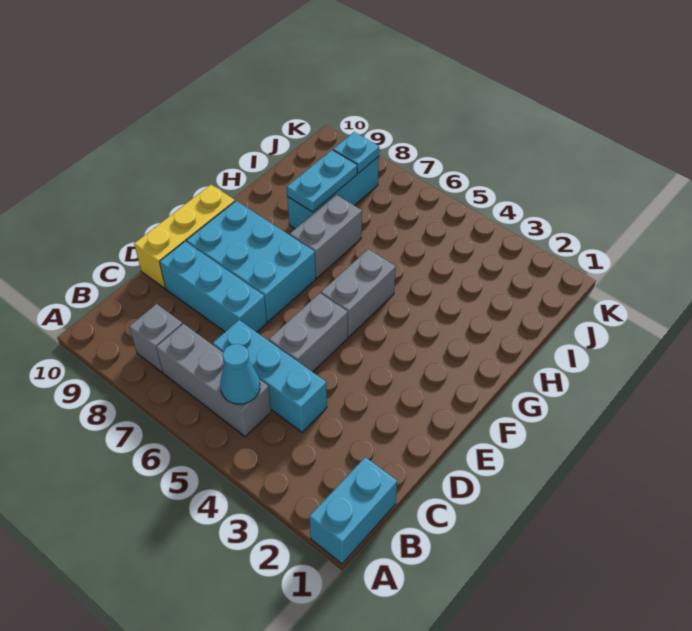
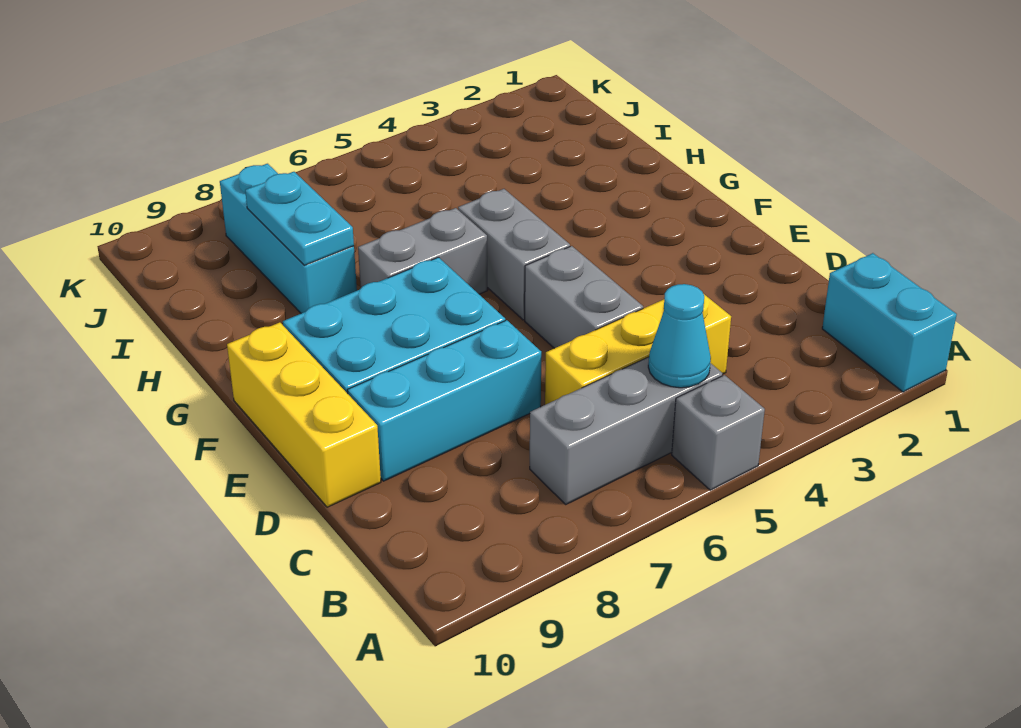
grey 1x1 brick [129,304,182,372] -> grey 1x1 brick moved to [672,375,765,490]
cyan 1x3 brick [213,320,327,432] -> yellow 1x3 brick [545,294,731,405]
grey 1x2 brick [290,195,362,278] -> grey 1x2 brick turned to [358,208,488,294]
cyan 1x1 plate [333,132,379,173] -> none

